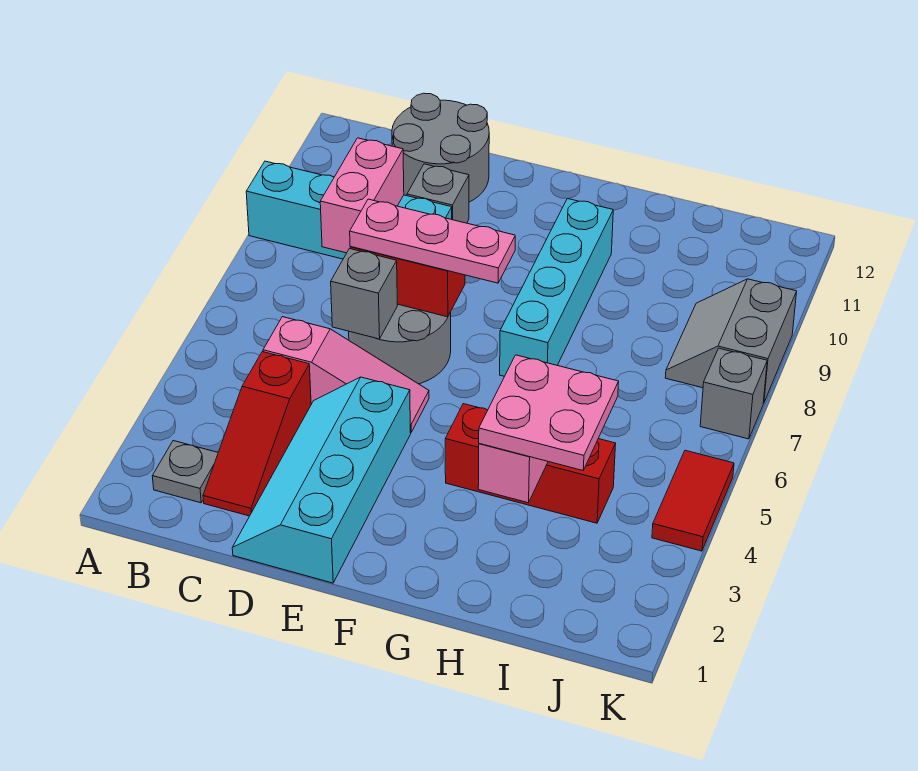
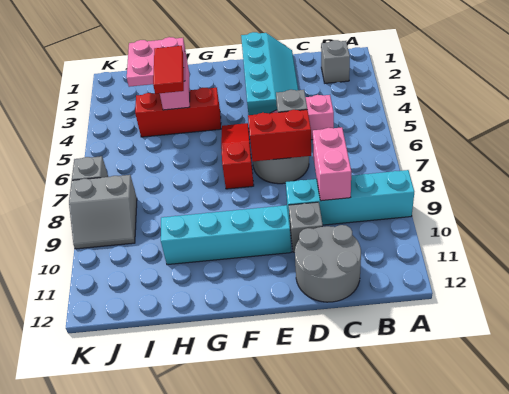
grey 1x1 plate [152,441,218,503] -> grey 1x1 brick [321,40,350,83]
red 1x3 slope [203,352,311,516] -> red 1x3 slope moved to [221,123,254,189]
pink 1x3 plate [350,199,515,283] -> none
cyan 1x4 brick [500,199,613,376] -> cyan 1x4 brick turned to [161,205,291,265]
grey 2x2 slope [665,279,797,403] -> grey 2x2 slope turned to [69,175,137,249]
red 1x2 tile [652,450,734,551] -> red 1x2 tile moved to [153,46,184,94]

